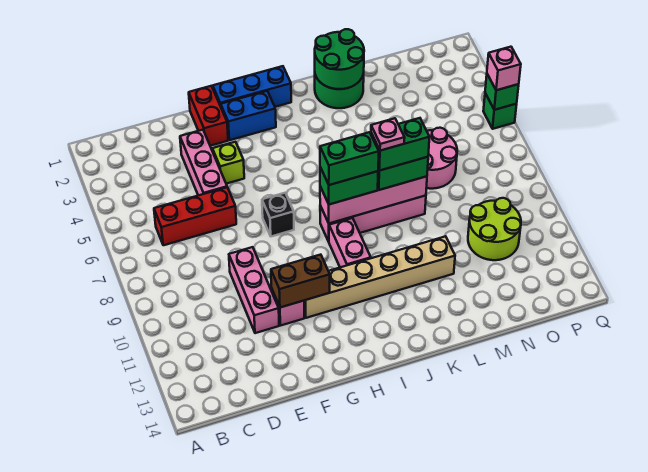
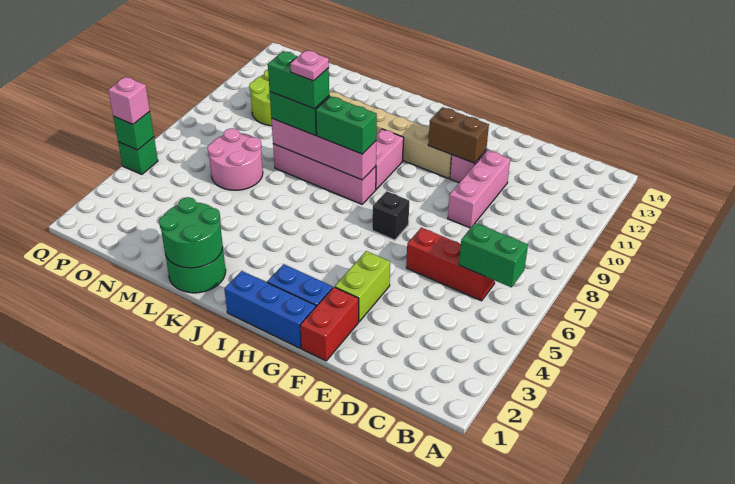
pink 1x3 brick [180,130,227,195] -> none
lime 1x1 brick [212,142,244,184] -> lime 1x2 brick [335,251,390,321]
green 1x2 brick [320,132,379,185] -> green 1x2 brick moved to [459,223,528,287]

